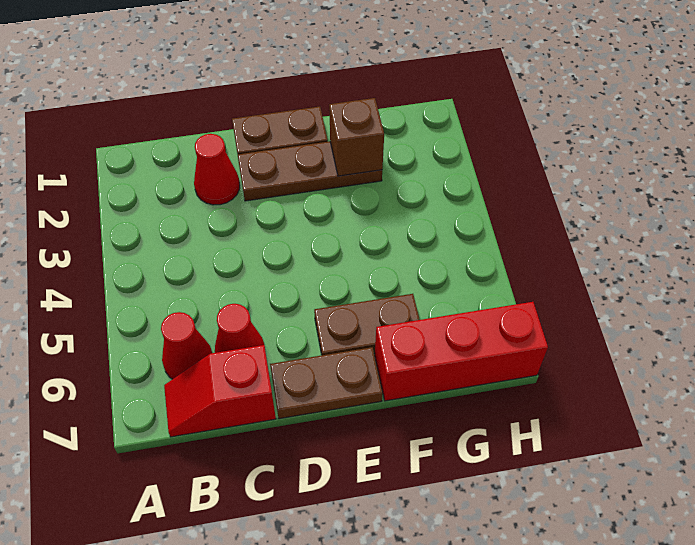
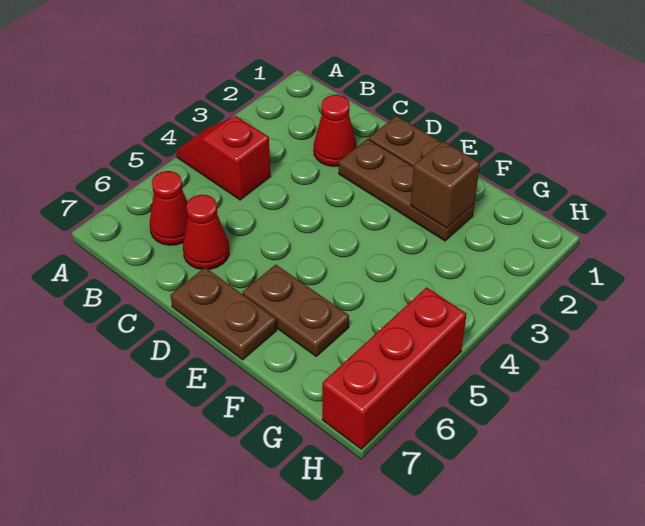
red 1x2 slope [164,345,276,437] -> red 1x2 slope moved to [176,116,271,200]
red 1x3 brick [375,302,548,401] -> red 1x3 brick turned to [322,287,467,449]

